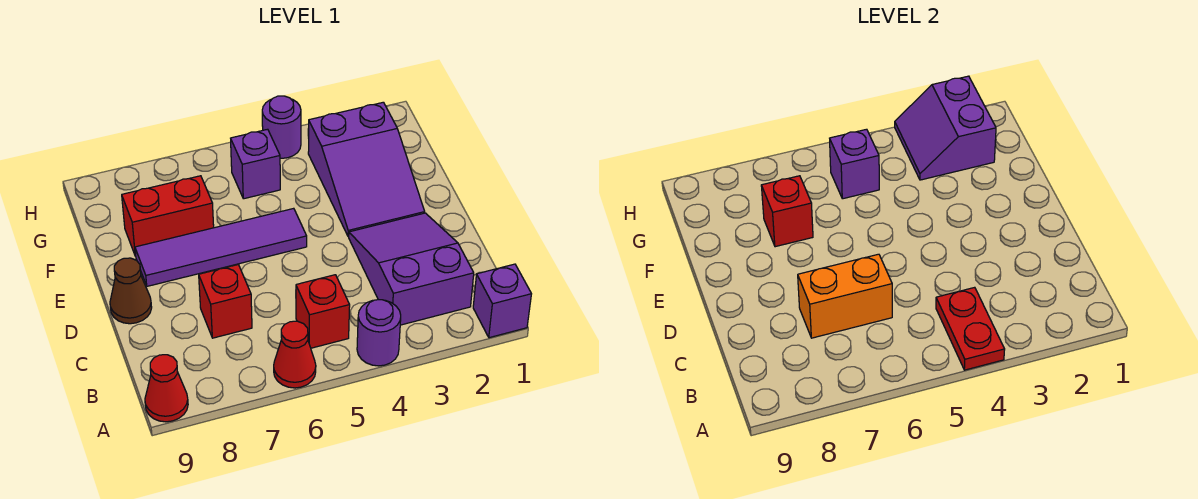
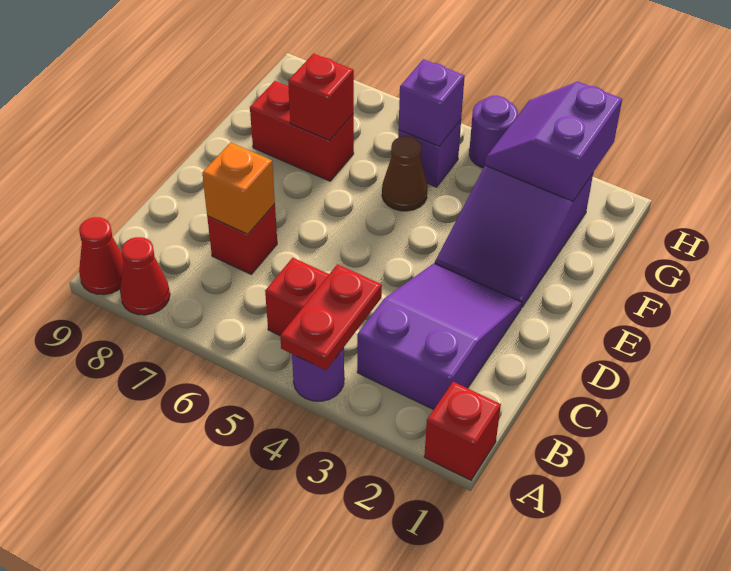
purple 1x1 brick [473,264,531,338] -> red 1x1 brick [424,382,501,480]
red 1x1 cone [274,321,316,388] -> red 1x1 cone moved to [120,237,170,315]
orange 1x2 brick [798,254,892,338] -> orange 1x1 brick [202,142,275,234]
brown 1x1 cone [110,258,152,324] -> brown 1x1 cone moved to [382,136,428,211]
purple 1x4 tile [135,208,307,286] -> none

